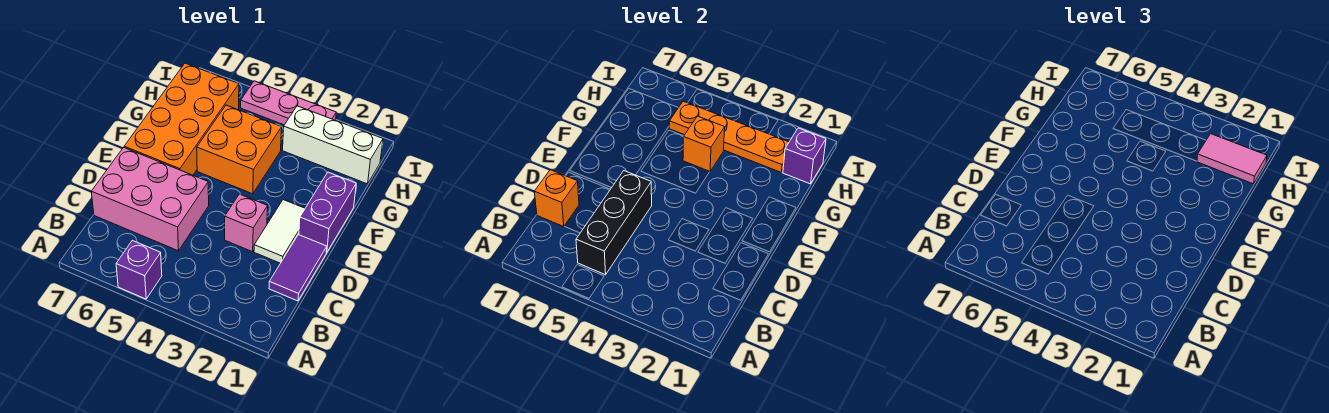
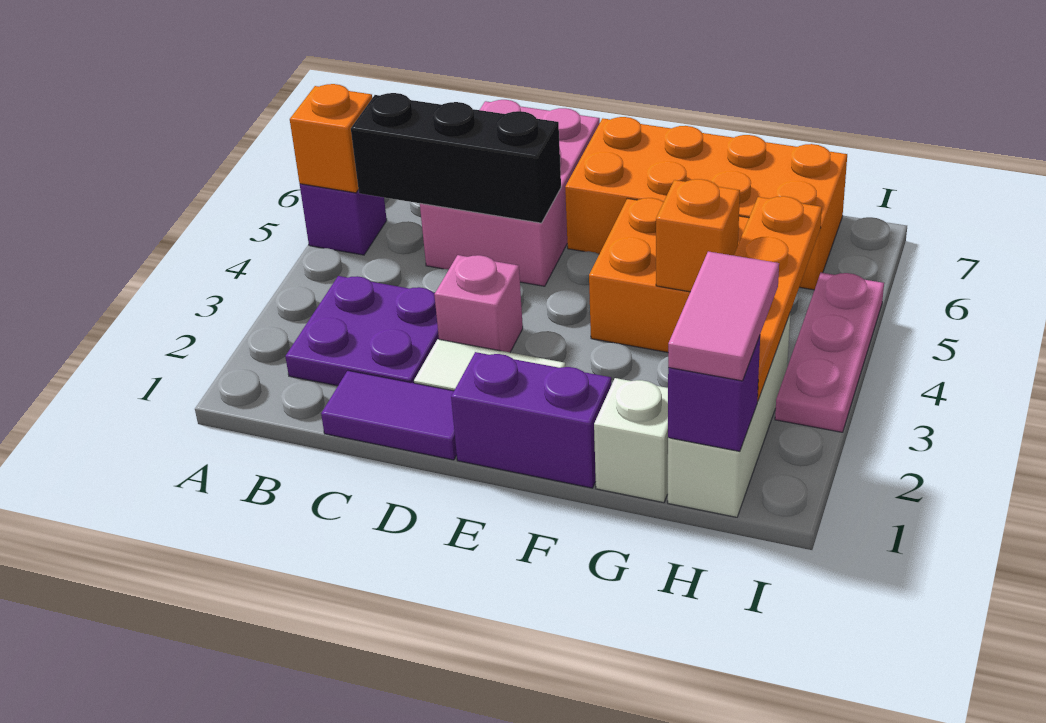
none -> purple 2x2 plate [285,276,439,386]
orange 1x1 brick [534,170,579,227] -> orange 1x1 brick moved to [290,84,372,193]
none -> white 1x1 brick [594,378,668,503]

